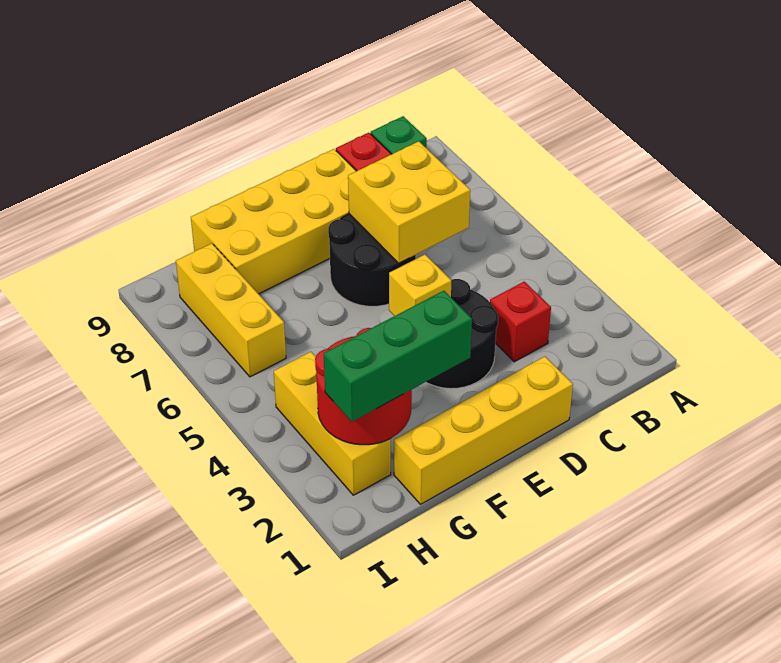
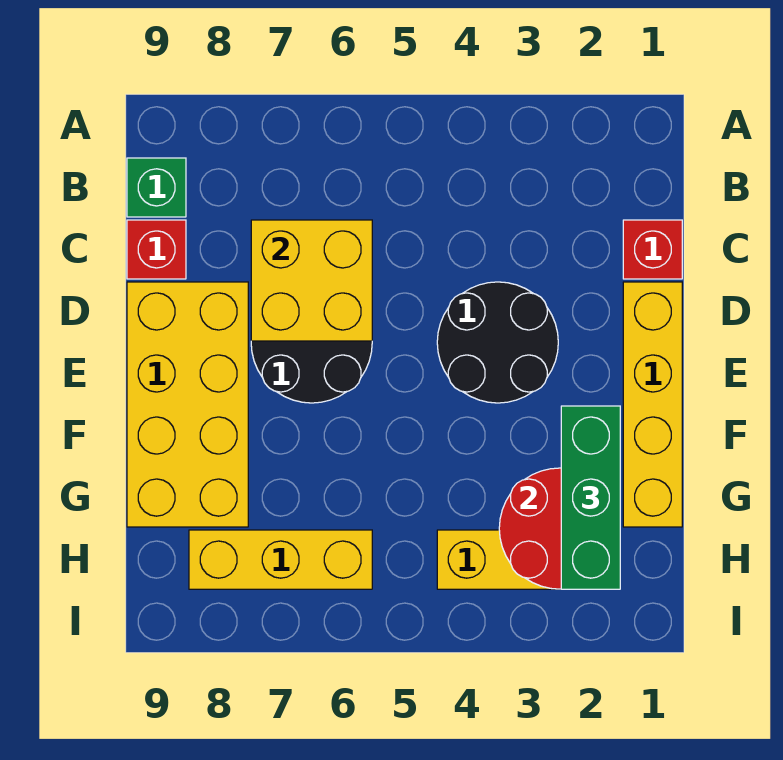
red 1x1 brick [490,282,551,362] -> red 1x1 brick moved to [623,220,682,279]
yellow 1x1 brick [389,255,451,316] -> none

